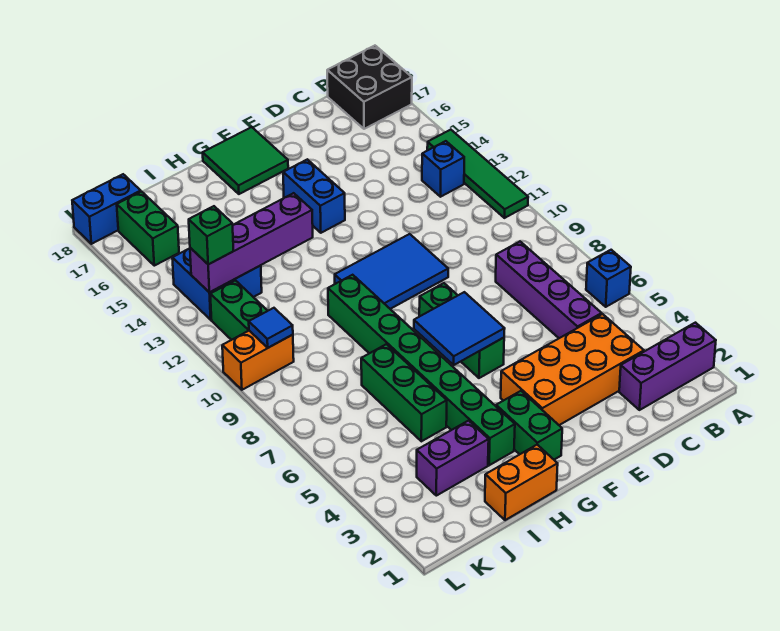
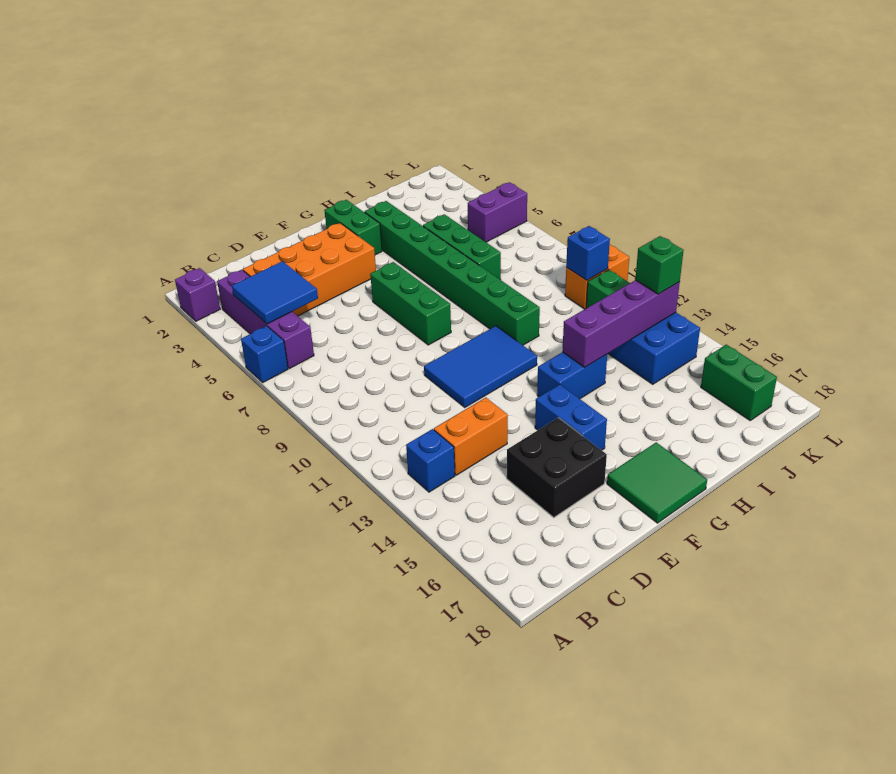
purple 1x3 brick [619,323,716,410] -> purple 1x1 brick [175,268,220,321]
green 1x4 tile [427,130,528,218] -> none
black 2x2 brick [327,46,412,129] -> black 2x2 brick moved to [507,418,607,517]
purple 1x4 brick [496,242,602,338] -> purple 1x4 brick moved to [217,270,314,369]
blue 2x2 tile [414,292,505,365] -> blue 2x2 tile moved to [232,261,318,324]
orange 1x2 brick [485,445,558,520] -> orange 1x2 brick moved to [434,398,508,475]
purple 1x2 brick [417,421,489,496] -> purple 1x2 brick moved to [468,182,527,242]
blue 1x1 tile [249,308,293,348] -> blue 1x1 brick [566,226,610,280]
blue 1x2 brick [72,174,141,244] -> blue 1x2 brick moved to [537,352,607,399]

